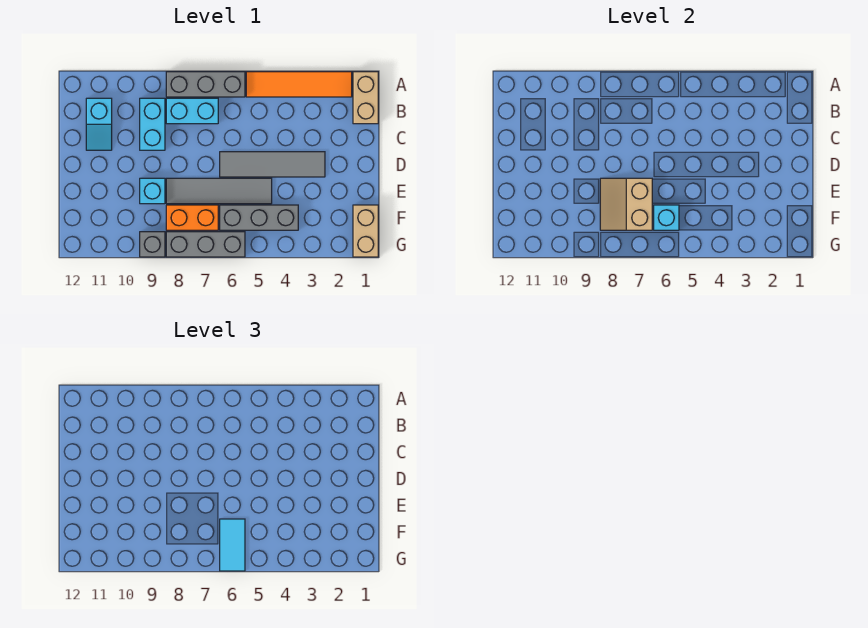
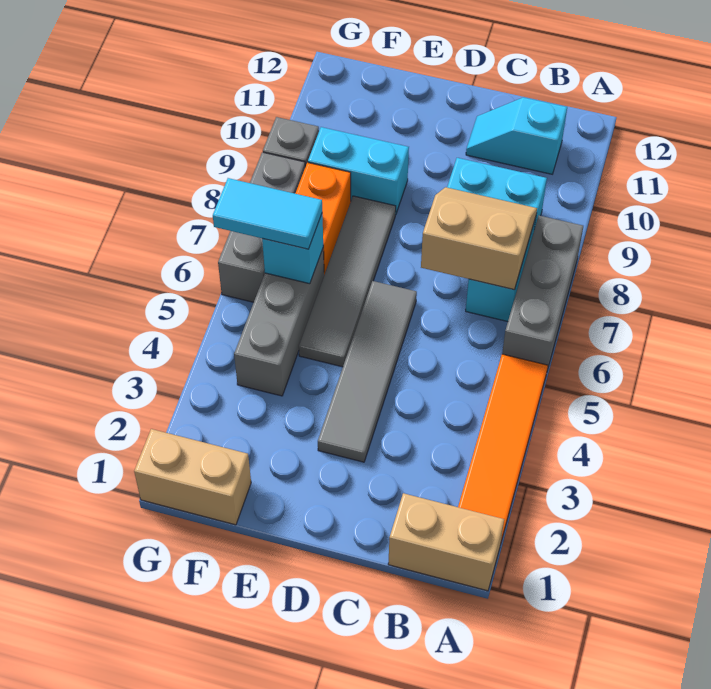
tan 2x2 slope [600,178,652,230] -> tan 2x2 slope moved to [421,187,537,290]
cyan 1x1 brick [140,178,165,204] -> cyan 1x2 brick [308,127,409,215]

